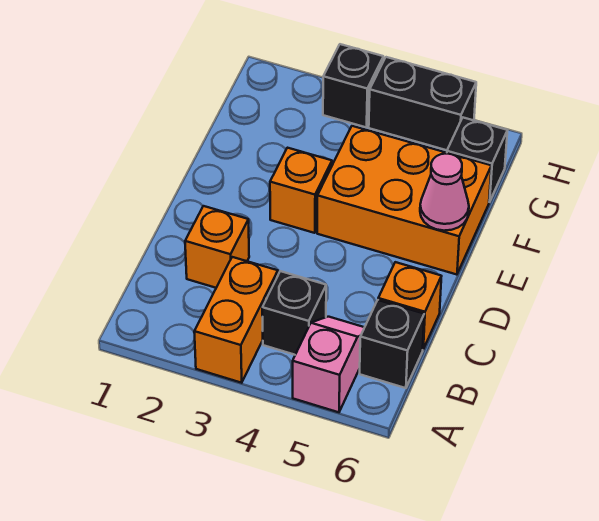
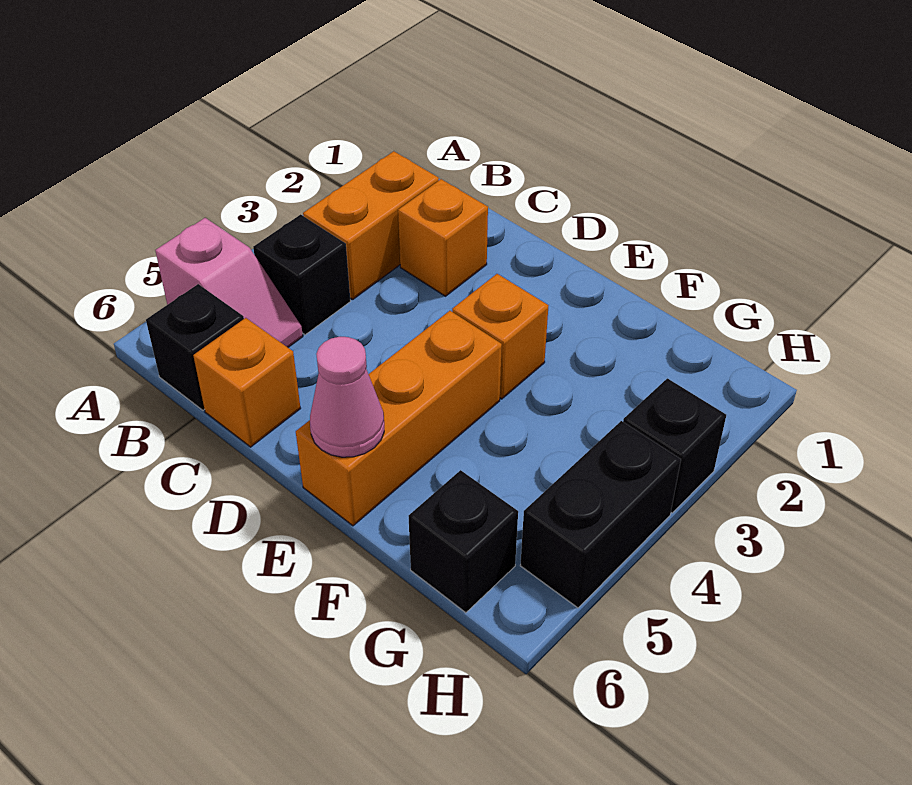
orange 1x2 brick [194,257,278,383] -> orange 1x2 brick turned to [303,151,439,299]
orange 2x3 brick [317,126,491,275] -> orange 1x3 brick [296,311,502,526]

